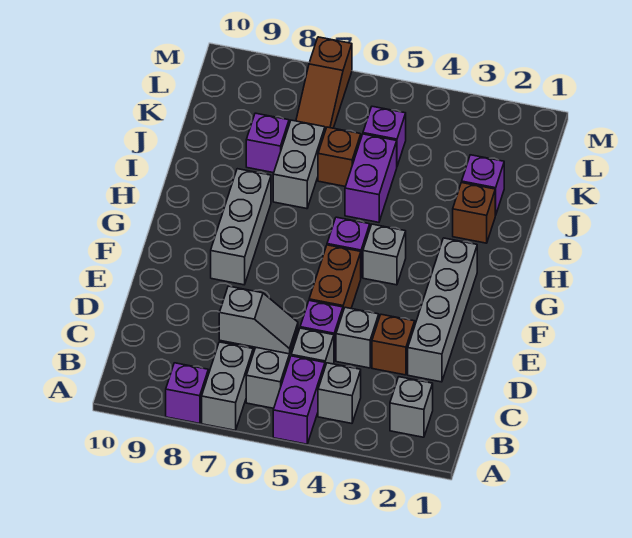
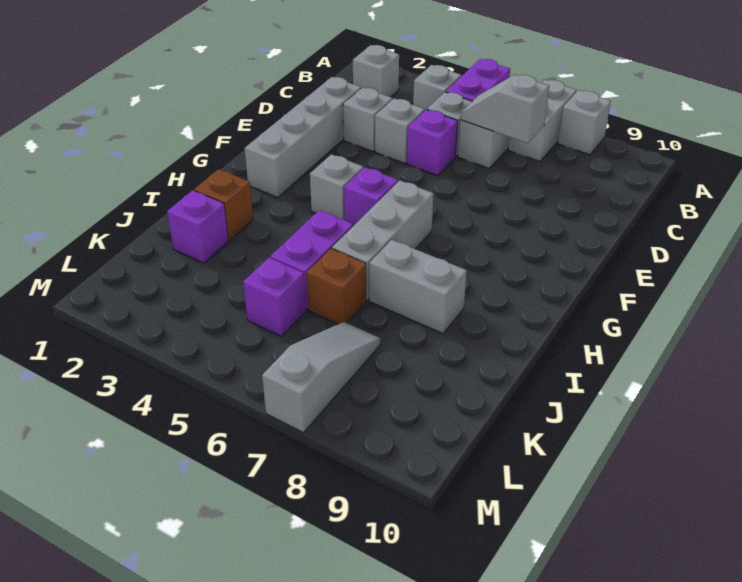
purple 1x1 brick [166,363,208,424] -> grey 1x1 brick [558,90,611,155]
brown 1x1 brick [372,314,415,375] -> grey 1x1 brick [343,87,392,151]
brown 1x2 brick [309,245,361,310] -> none
grey 1x3 brick [211,169,271,285] -> grey 1x3 brick moved to [332,180,434,301]
grey 1x2 brick [273,120,325,209] -> grey 1x2 brick turned to [369,240,467,334]
purple 1x1 brick [246,113,289,173] -> none
brown 1x3 slope [296,37,352,131] -> grey 1x3 slope [262,322,380,433]

